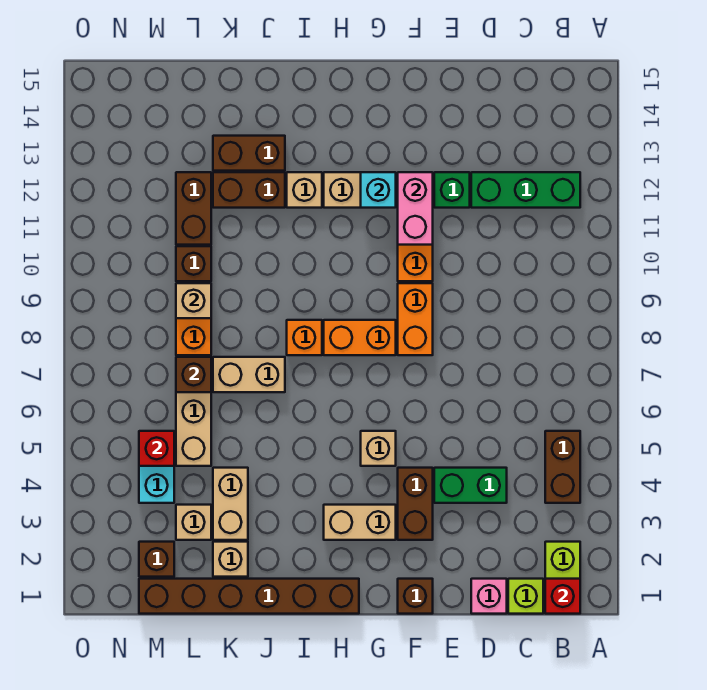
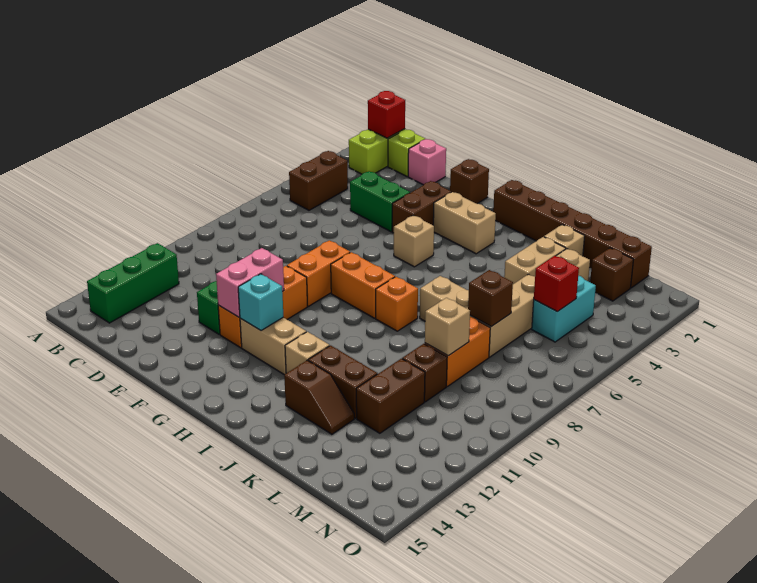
green 1x3 brick [471,172,580,208] -> green 1x3 brick turned to [87,243,179,323]
brown 1x2 brick [213,136,285,171] -> brown 1x2 slope [284,360,354,434]

